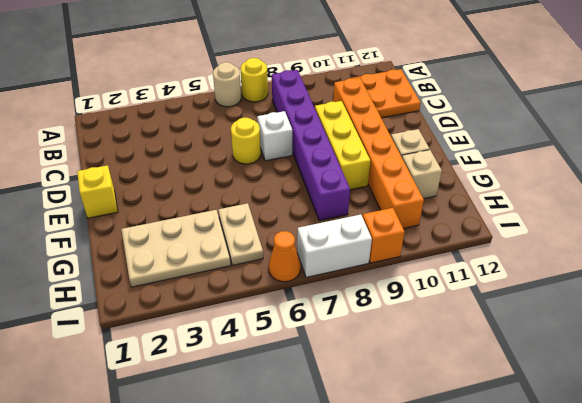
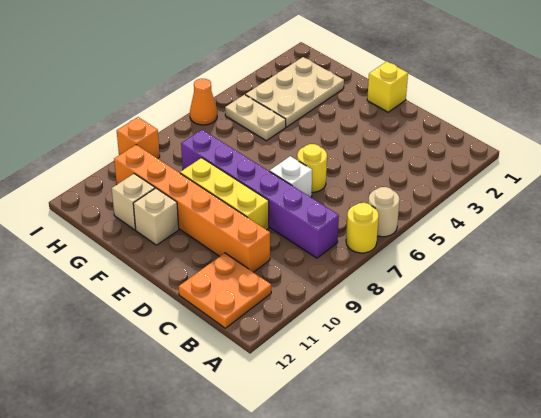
white 1x2 brick [297,215,372,277] -> none

